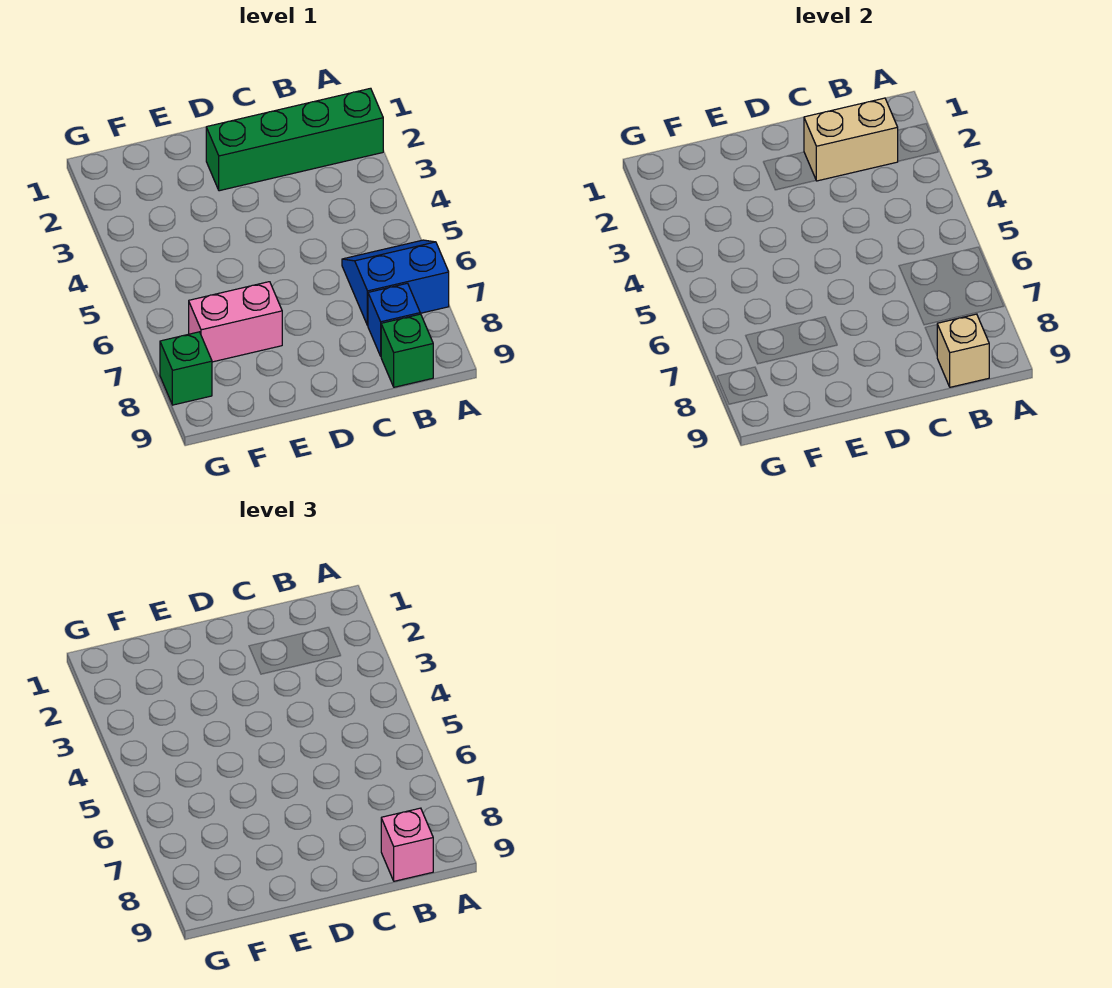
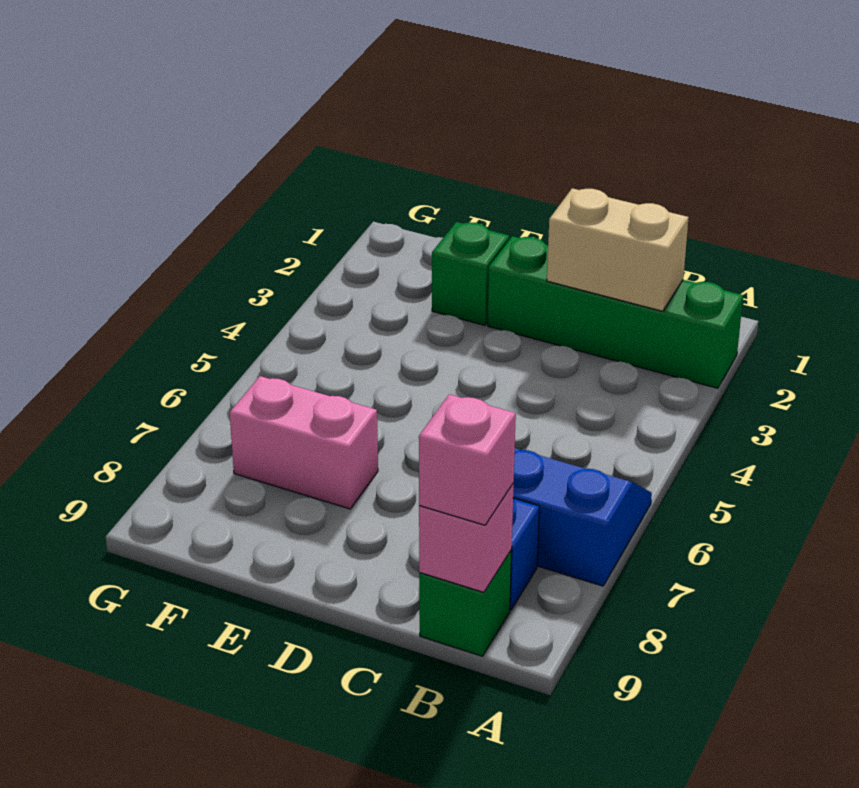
tan 1x1 brick [937,314,989,387] -> pink 1x1 brick [419,483,514,592]
green 1x1 brick [160,332,212,405] -> green 1x1 brick moved to [432,222,509,325]

